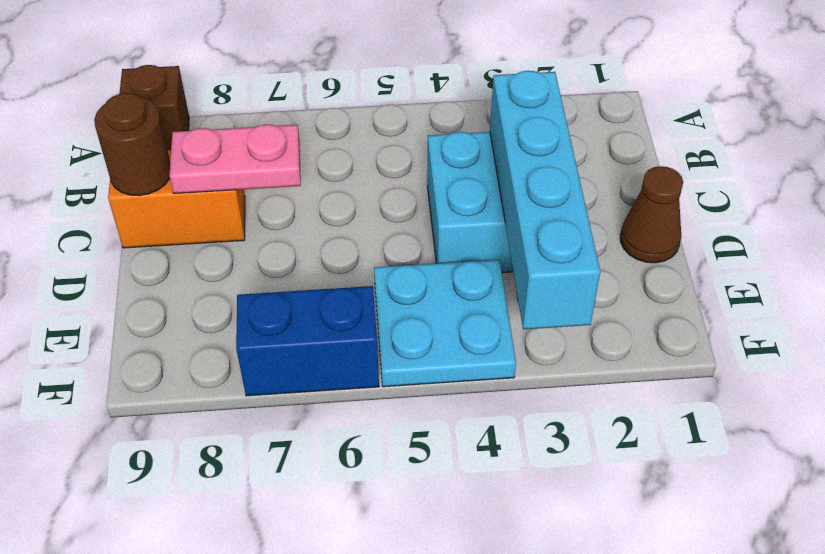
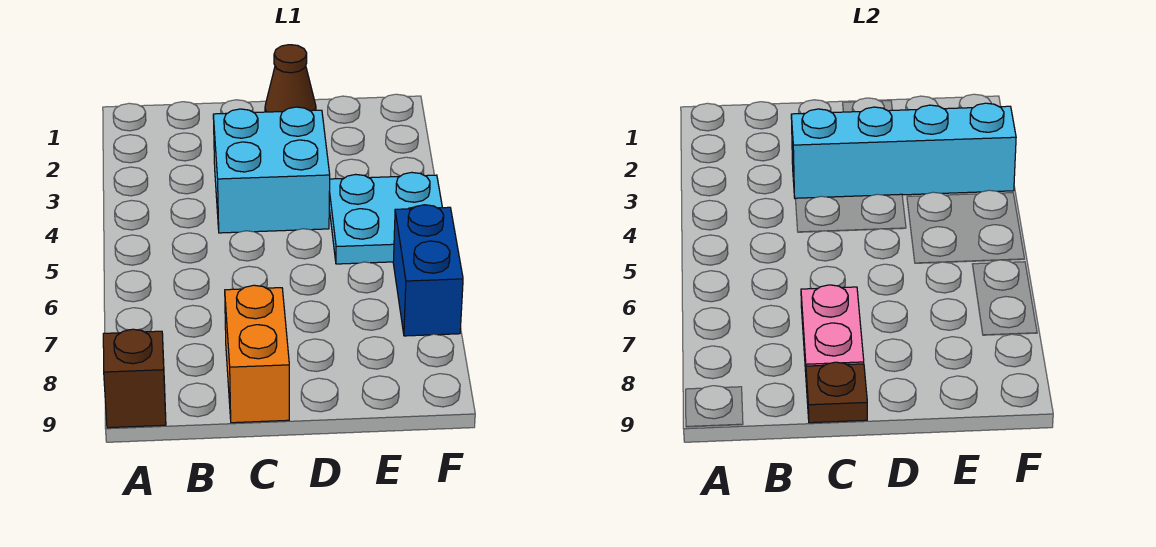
brown 1x1 round brick [94,93,170,196] -> brown 1x1 plate [806,362,867,423]

